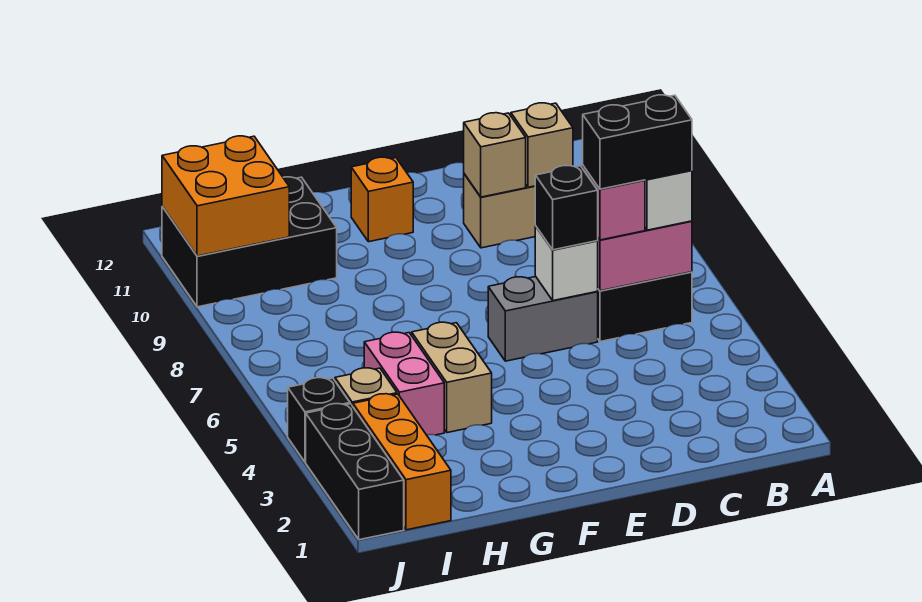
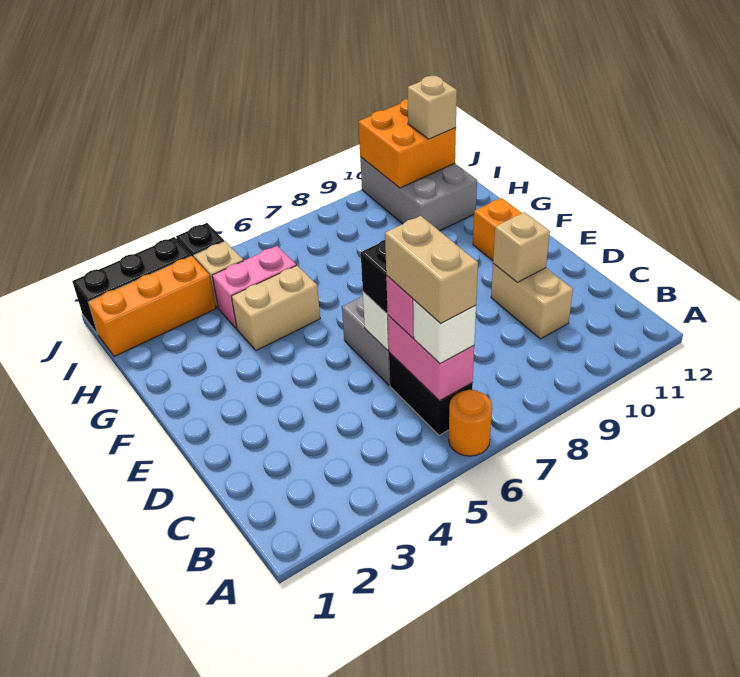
none -> orange 1x1 round brick [449,390,492,456]
black 1x2 brick [583,95,692,189] -> tan 1x2 brick [385,216,478,324]
tan 1x1 brick [511,103,573,187] -> tan 1x1 brick moved to [408,75,457,139]
black 2x3 brick [162,177,337,307] -> grey 2x3 brick [360,157,477,231]

